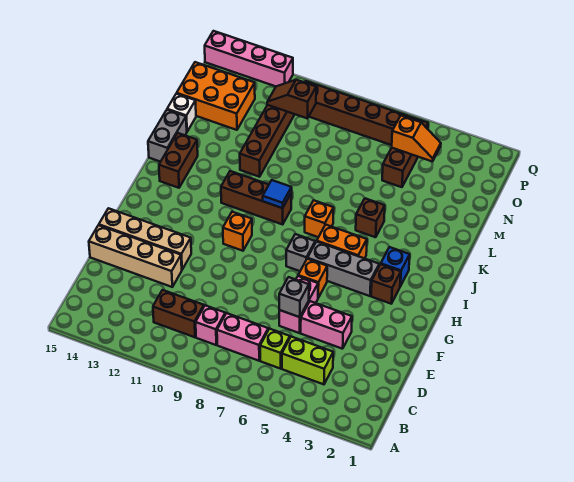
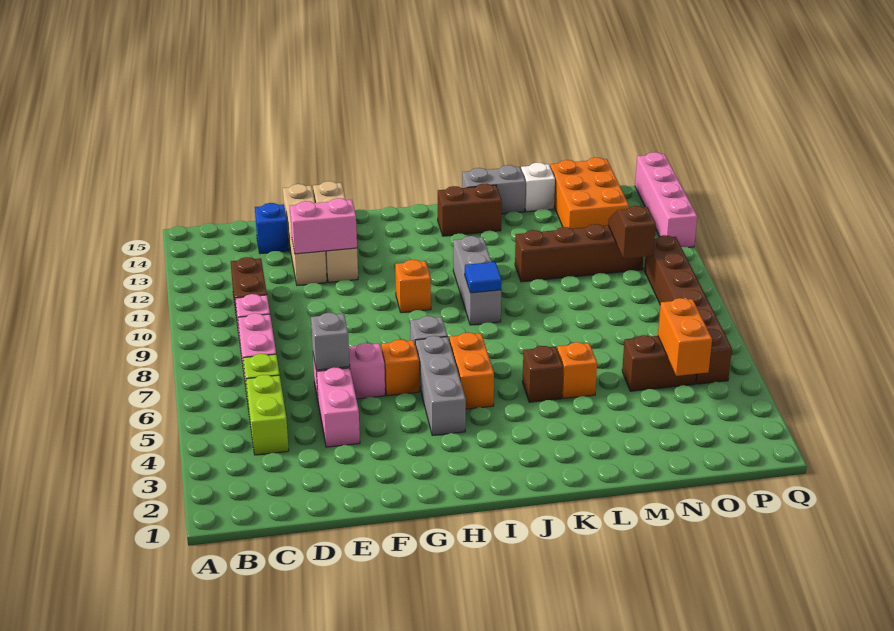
none -> pink 1x2 brick [290,198,357,254]
brown 1x1 brick [371,264,401,304] -> none
blue 1x1 brick [381,247,410,286] -> blue 1x1 brick moved to [255,203,289,254]
orange 1x1 brick [305,200,334,237] -> orange 1x1 brick moved to [557,342,597,399]
brown 1x3 brick [221,171,292,224] -> grey 1x3 brick [453,236,501,325]
orange 1x2 slope [392,116,441,162] -> orange 1x2 brick [658,298,712,376]

